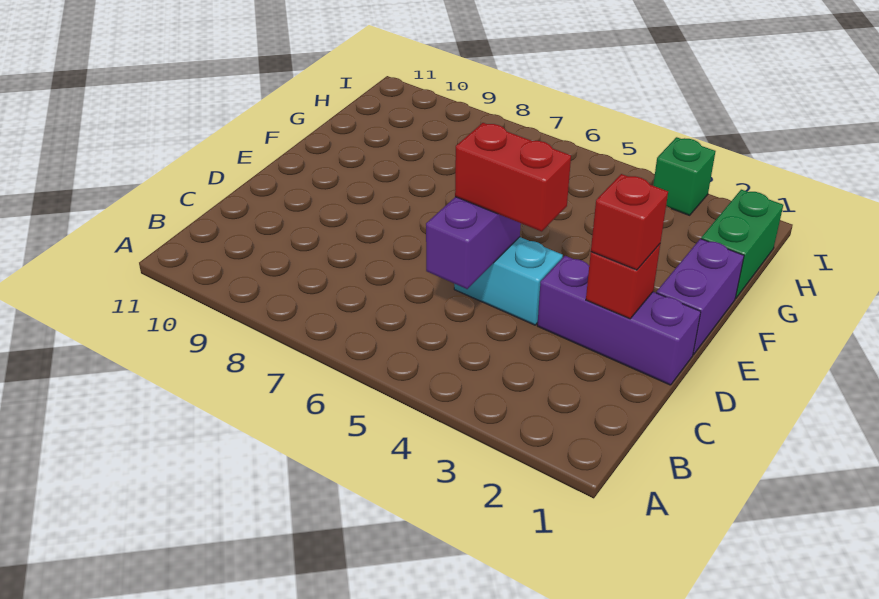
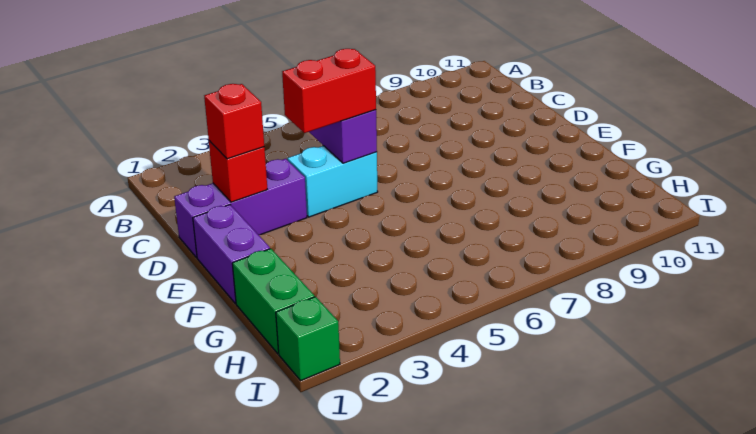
green 1x1 brick [653,137,716,215] -> green 1x1 brick moved to [276,297,340,380]

